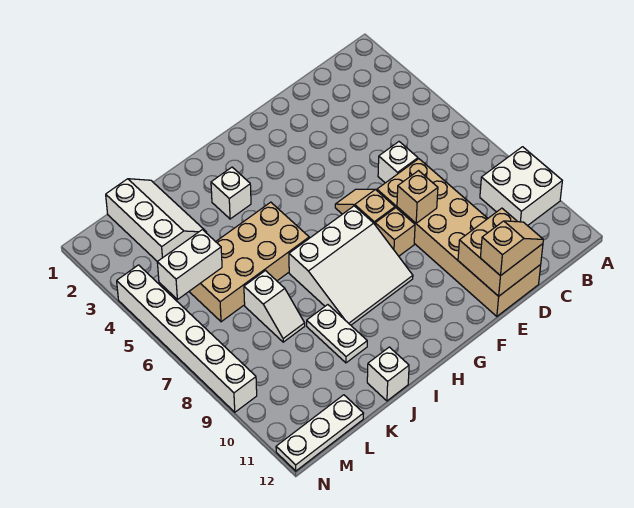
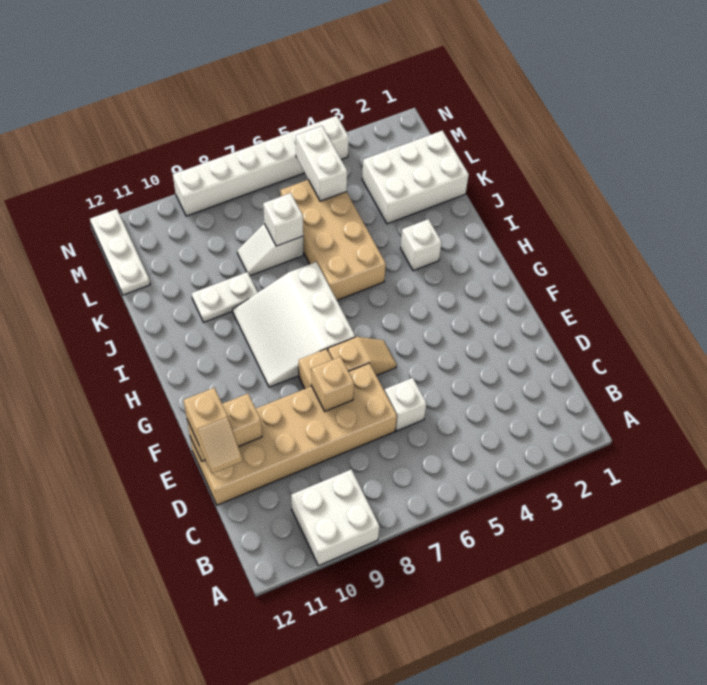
tan 2x2 brick [458,208,543,296] -> tan 1x2 brick [187,394,262,461]
white 1x1 brick [367,347,409,401] -> white 1x1 brick moved to [263,193,303,246]
white 2x3 slope [106,179,207,262] -> white 2x3 brick [362,131,469,224]

